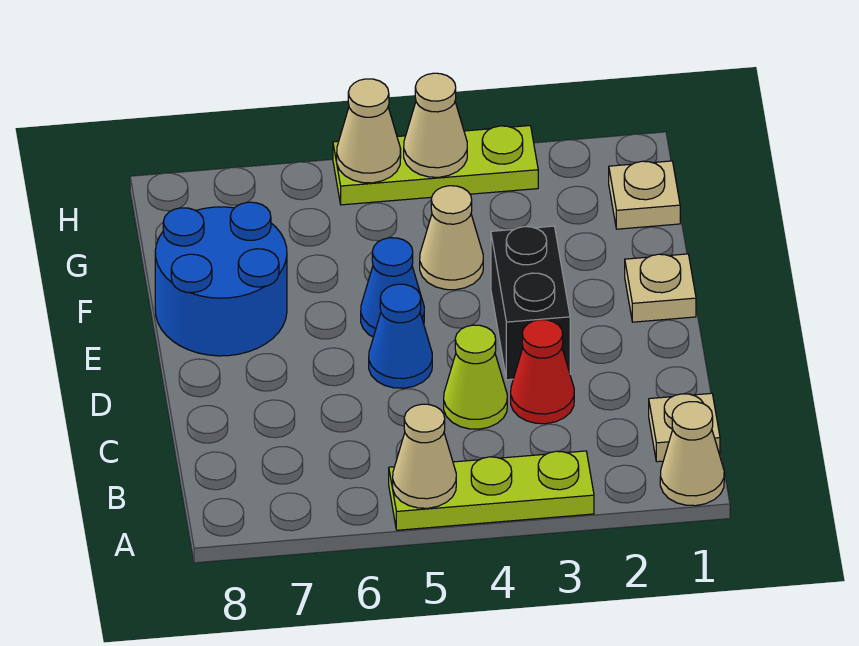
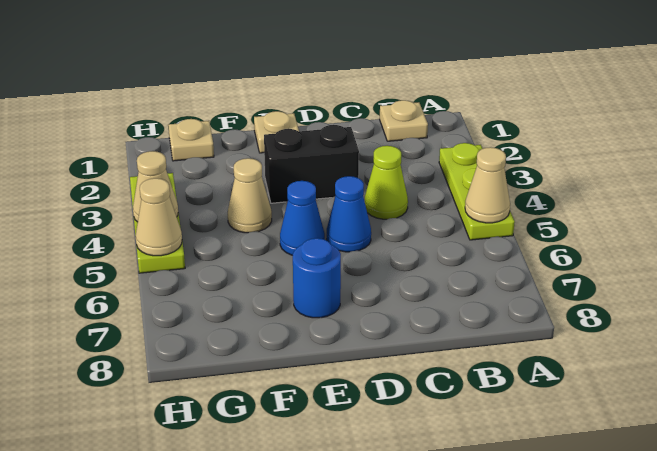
tan 1x1 cone [660,402,724,506] -> none
red 1x1 cone [511,320,574,424] -> none
blue 2x2 round brick [155,202,287,356] -> blue 1x1 round brick [293,238,341,318]

